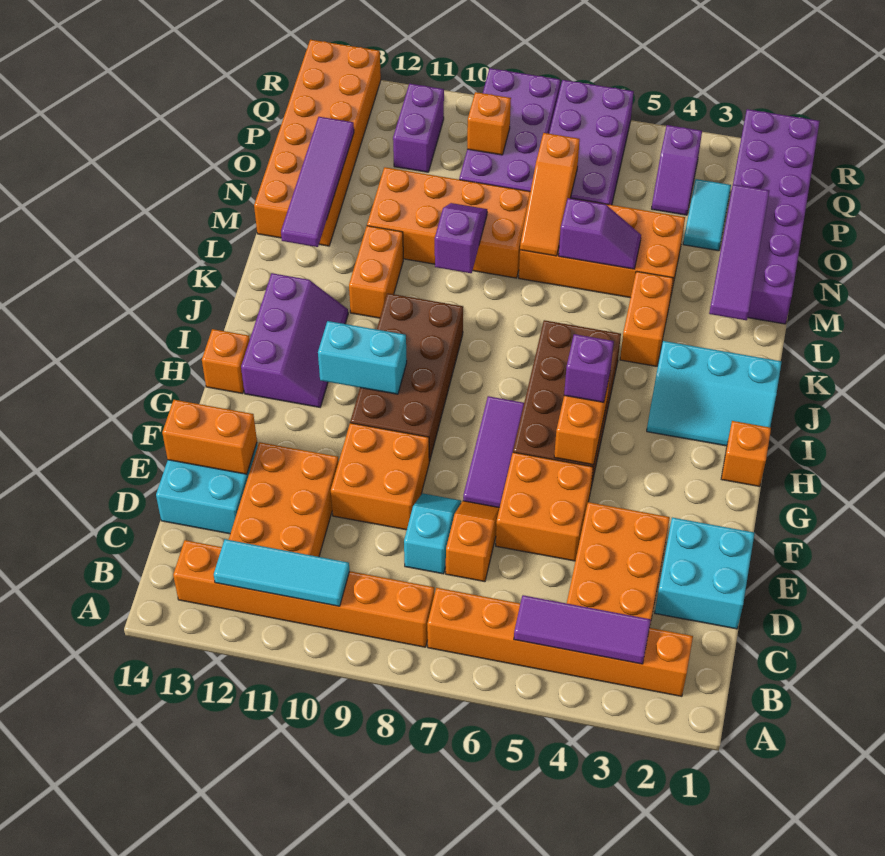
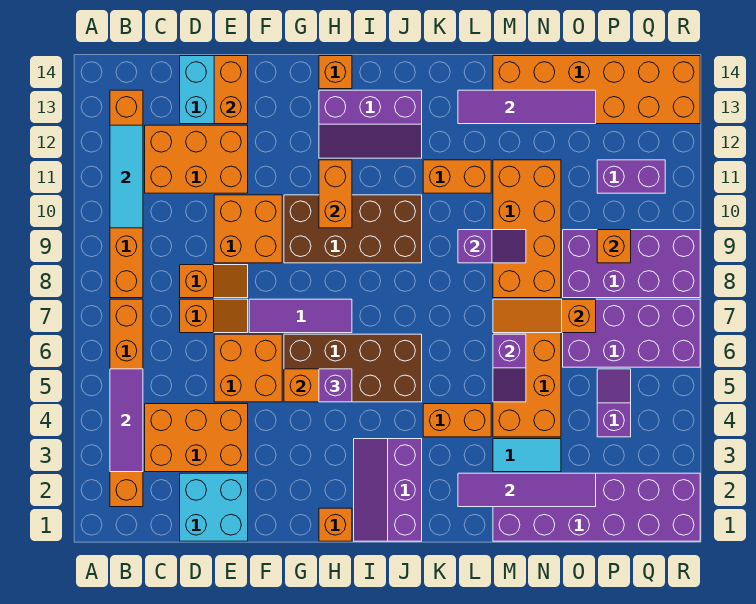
cyan 1x2 slope [404,493,461,574] -> orange 1x2 slope [180,265,248,298]
cyan 1x2 brick [318,321,407,394] -> orange 1x2 brick [319,160,352,228]
cyan 2x3 slope [647,341,782,446] -> purple 2x3 slope [354,439,422,541]
cyan 1x2 tile [683,179,731,251] -> cyan 1x2 tile moved to [493,439,561,472]
purple 1x2 slope [652,125,702,215] -> purple 1x2 slope turned to [597,369,631,437]

